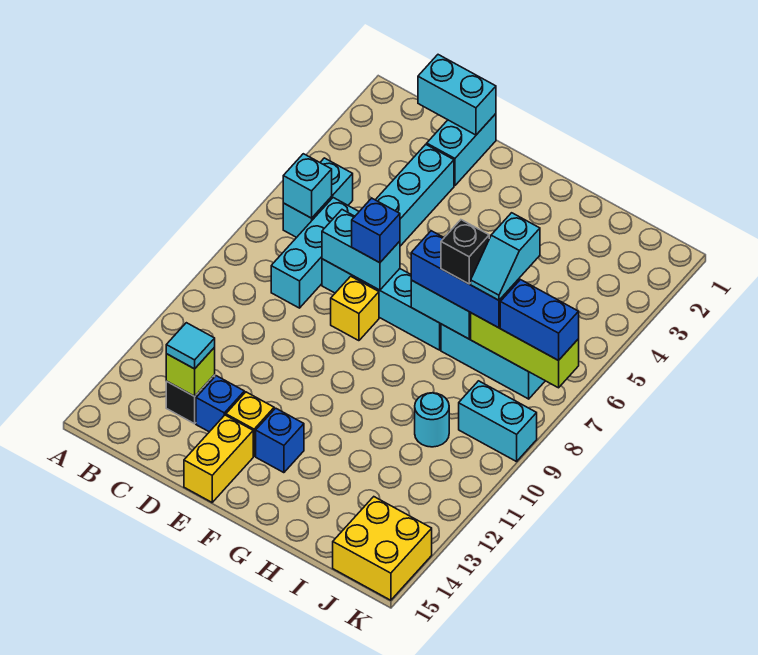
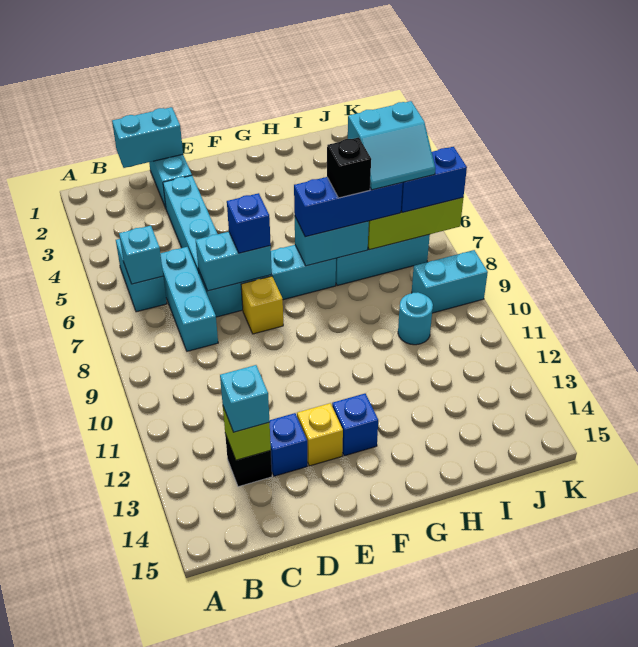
cyan 1x1 tile [166,323,215,369] -> cyan 1x1 brick [220,365,269,432]
yellow 1x2 brick [184,415,253,502] -> none
cyan 1x2 slope [471,213,540,300] -> cyan 2x2 slope [348,101,435,190]
yellow 2x2 brick [333,497,432,600] -> none

